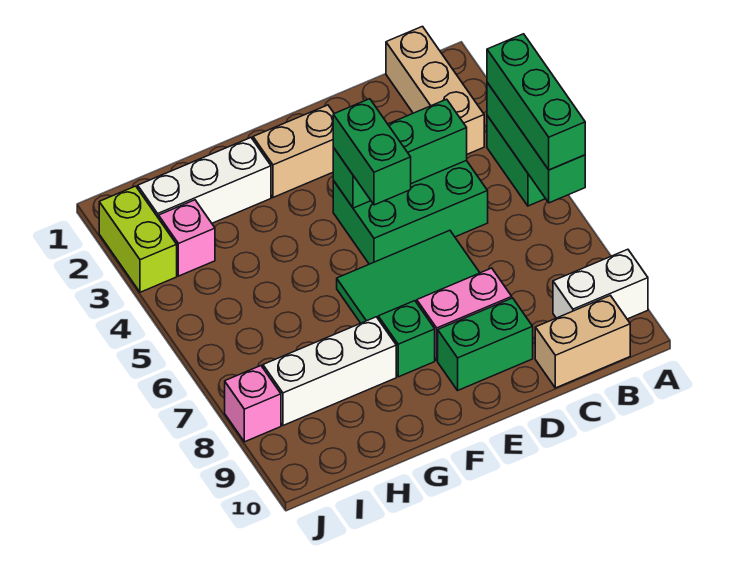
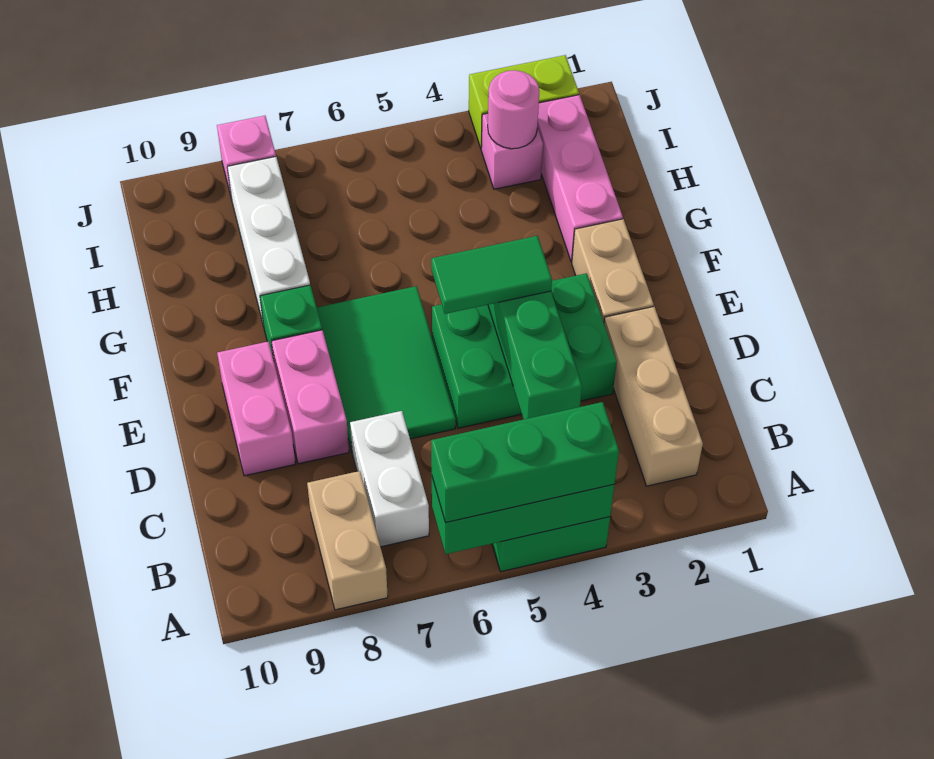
white 1x2 brick [553,249,648,319] -> white 1x2 brick moved to [350,411,429,547]
tan 1x3 brick [386,26,484,154] -> tan 1x3 brick turned to [604,307,703,486]
tan 1x2 brick [535,295,630,388] -> tan 1x2 brick moved to [307,471,388,610]
green 2x3 brick [333,160,488,264] -> green 2x3 brick turned to [432,273,617,428]
green 1x2 brick [438,298,533,390] -> pink 1x2 brick [217,342,295,476]
green 1x2 brick [333,99,411,205] -> green 1x2 tile [431,236,552,314]
white 1x3 brick [138,138,271,223] -> pink 1x3 brick [537,95,623,262]
none -> pink 1x1 round brick [488,70,539,149]

